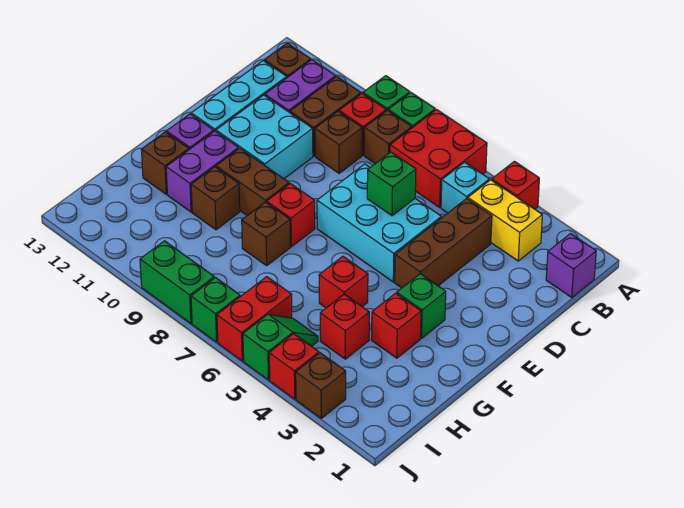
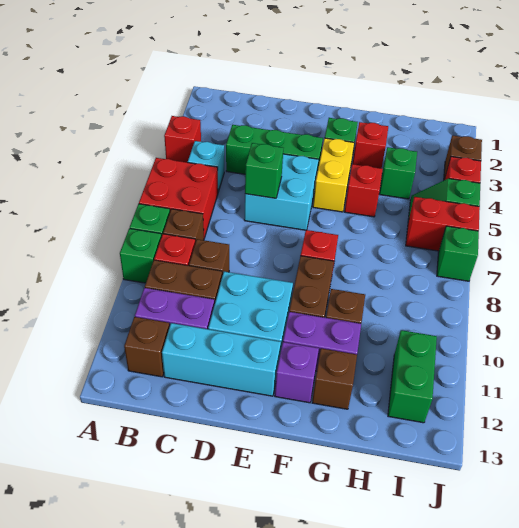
purple 1x1 brick [546,234,596,298] -> none
yellow 1x2 brick [468,180,542,261] -> yellow 1x2 brick moved to [313,138,354,212]
brown 1x3 brick [395,199,492,288] -> green 1x3 brick [226,125,323,174]
cyan 2x3 brick [317,164,441,282] -> cyan 2x2 brick [244,154,319,230]
brown 1x1 brick [242,202,290,266] -> none
red 1x1 brick [320,294,369,359] -> green 1x1 brick [379,147,417,199]
green 1x2 brick [140,241,214,323] -> green 1x2 brick moved to [388,330,437,423]

